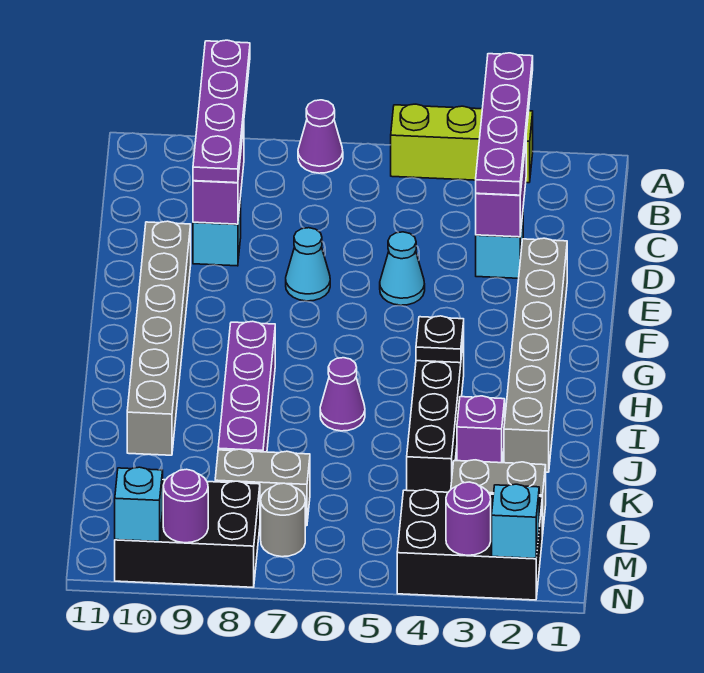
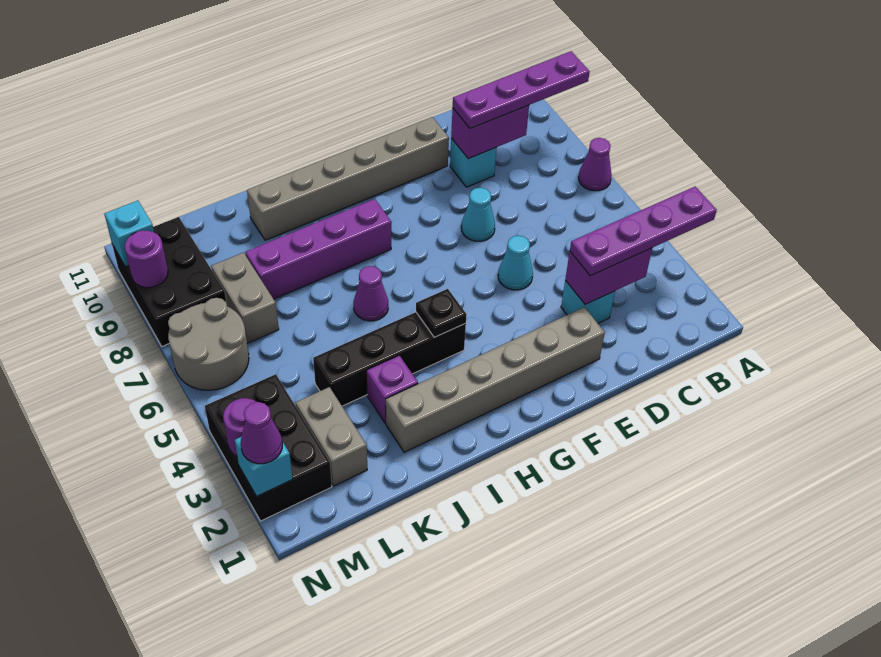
lime 1x3 brick [391,104,533,183] -> none
grey 1x1 round brick [261,483,305,557] -> grey 2x2 round brick [168,298,249,390]
none -> purple 1x1 cone [241,402,282,464]

